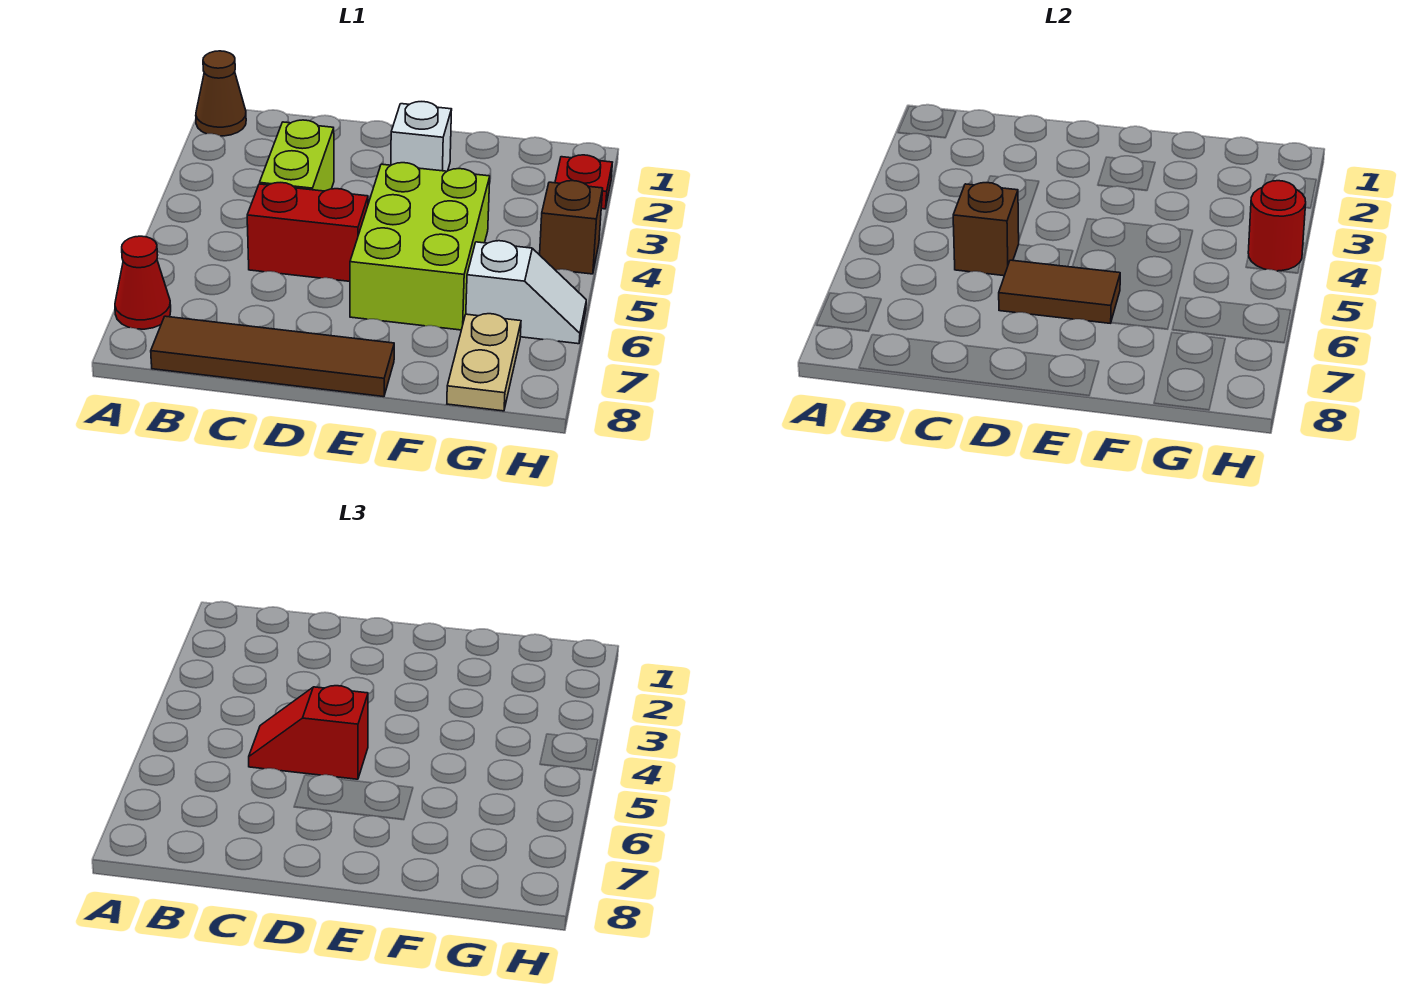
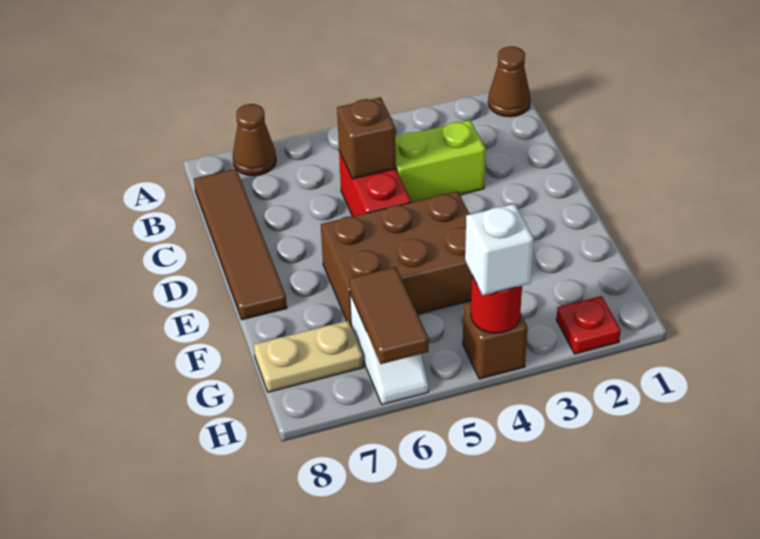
red 1x1 cone [115,236,171,329] -> brown 1x1 cone [233,104,276,176]
red 1x2 slope [249,686,368,779] -> none
brown 1x2 tile [999,260,1120,323] -> brown 1x2 tile moved to [349,267,429,364]
white 1x1 brick [391,102,452,171] -> white 1x1 brick moved to [465,204,534,295]
lime 2x3 brick [350,163,490,330] -> brown 2x3 brick [321,191,472,324]

